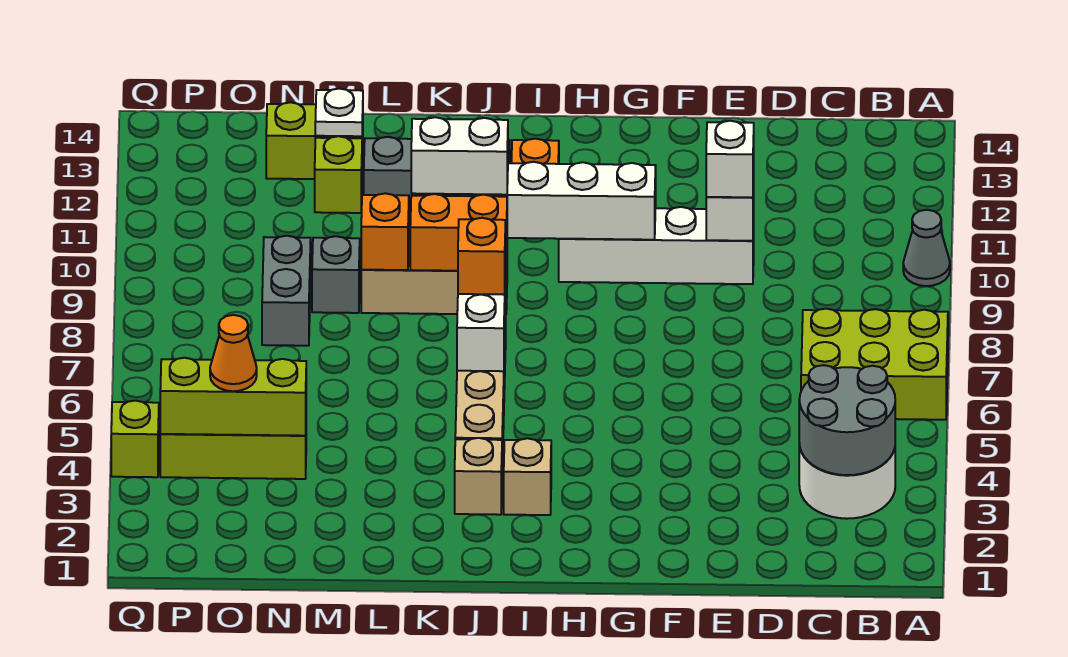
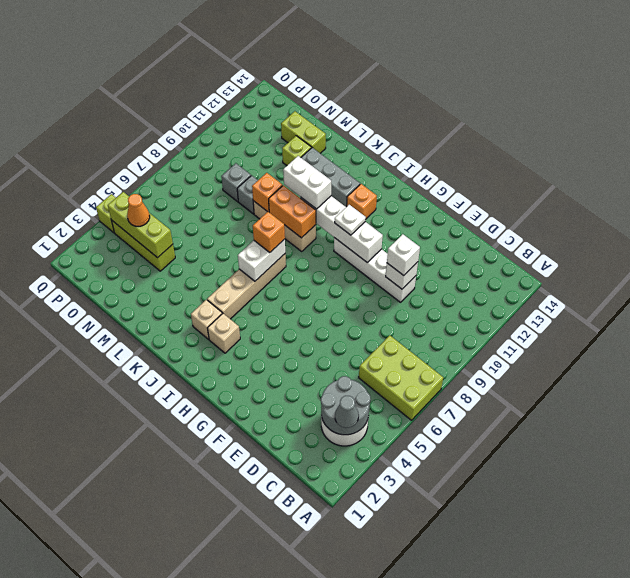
grey 1x1 cone [903,210,950,286] -> grey 1x1 cone moved to [335,396,359,428]
white 1x1 plate [315,89,363,136] -> white 1x1 plate moved to [335,205,366,235]
grey 1x2 brick [262,236,311,346] -> grey 1x1 brick [221,163,251,202]

